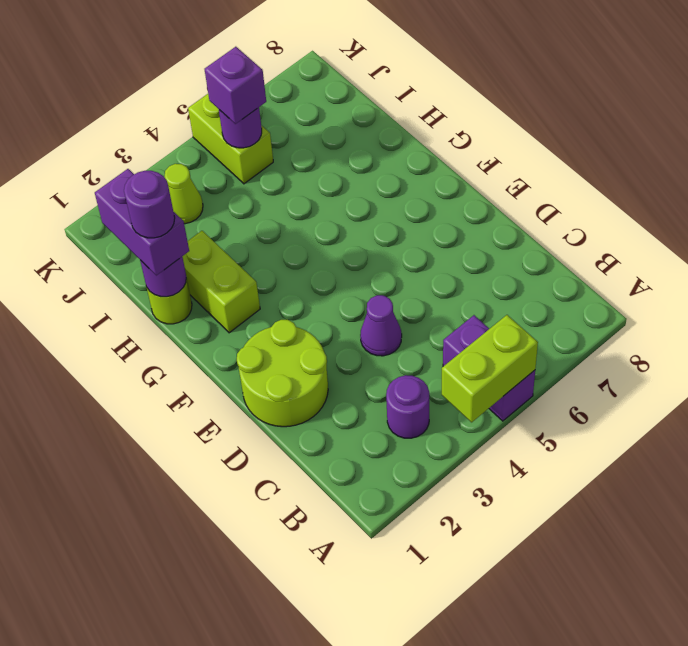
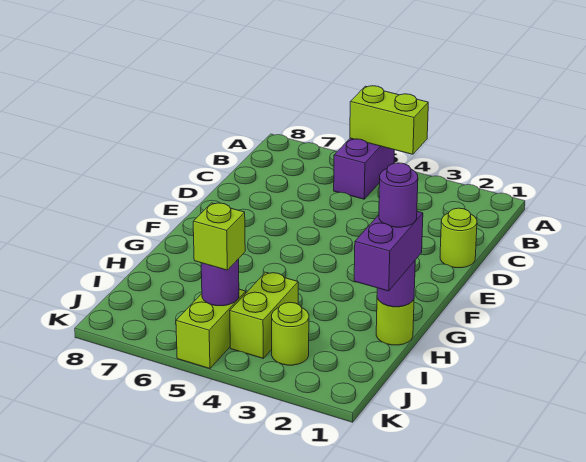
purple 1x1 round brick [386,375,429,438] -> none
lime 2x2 round brick [237,320,328,427] -> lime 1x1 round brick [440,208,477,268]
purple 1x1 cone [360,295,402,356] -> none
lime 1x2 brick [182,231,260,333] -> lime 1x2 brick moved to [230,272,298,358]
lime 1x1 cone [165,164,203,224] -> lime 1x1 round brick [272,302,309,365]
purple 1x1 brick [205,47,266,124] -> lime 1x1 brick [193,203,245,270]

